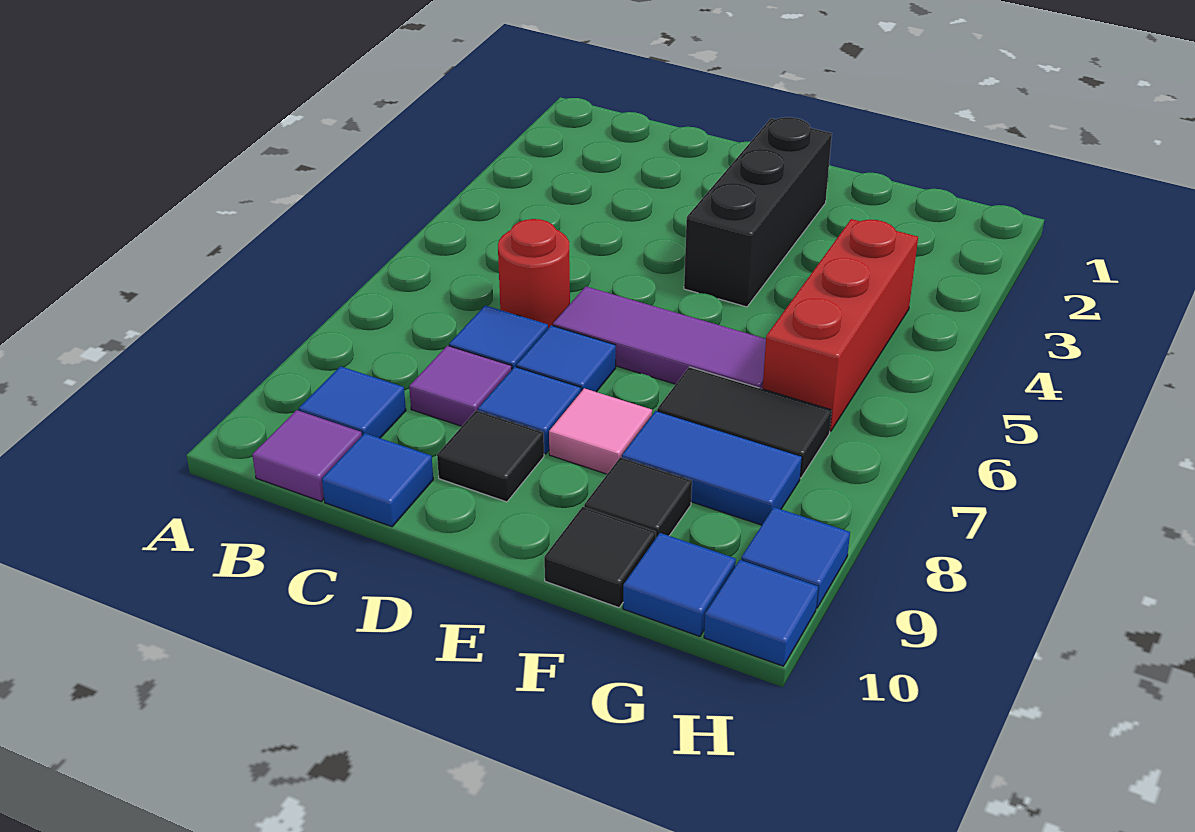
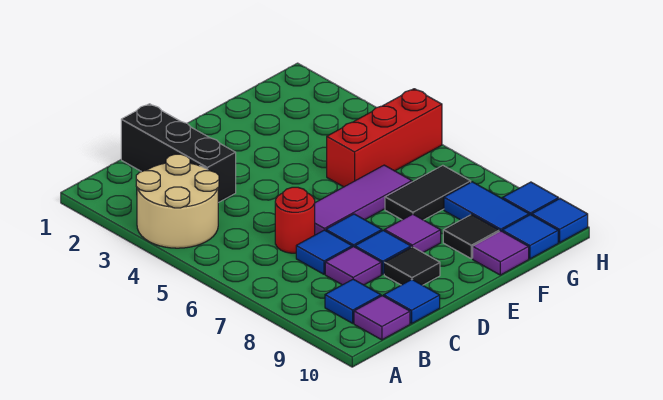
none -> tan 2x2 round brick [136,154,219,248]
black 1x3 brick [684,117,832,307] -> black 1x3 brick moved to [121,104,236,203]
pink 1x1 tile [549,388,652,474] -> purple 1x1 tile [385,214,441,253]
blue 1x2 tile [622,411,802,525] -> blue 1x2 tile turned to [444,182,529,231]
black 1x1 tile [544,507,656,608] -> purple 1x1 tile [473,231,529,275]
red 1x3 brick [763,219,918,432] -> red 1x3 brick turned to [327,89,442,187]

